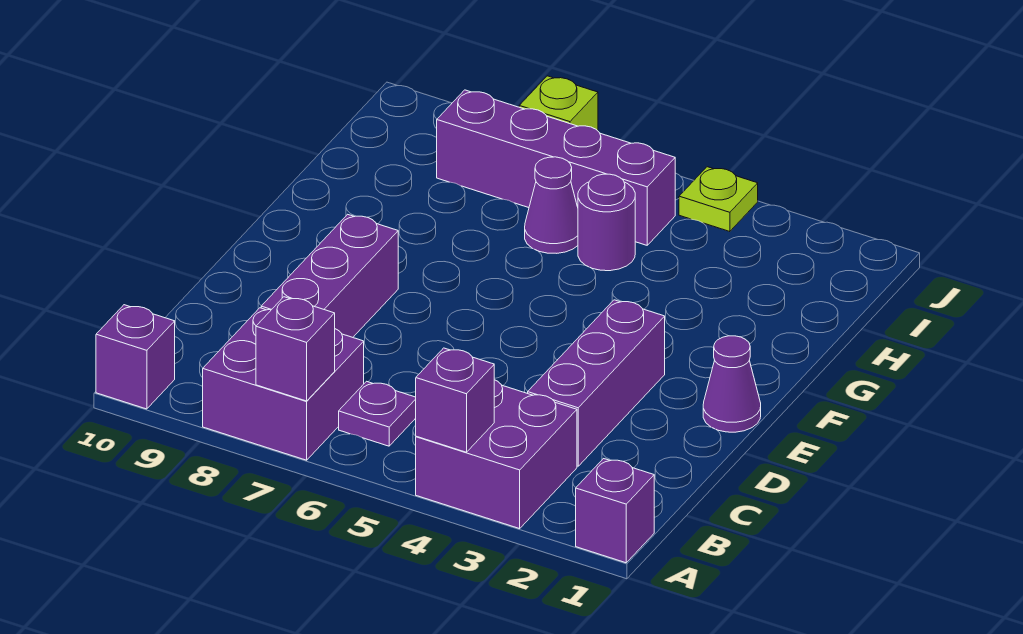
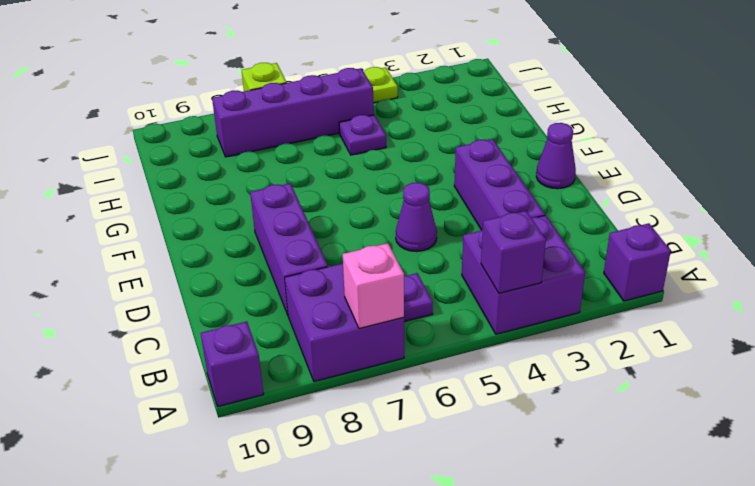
purple 1x1 brick [256,297,335,401] -> pink 1x1 brick [343,243,404,328]
purple 1x1 round brick [578,174,635,271] -> purple 1x1 plate [339,115,386,155]
purple 1x1 cone [525,157,578,253] -> purple 1x1 cone moved to [396,182,437,252]

